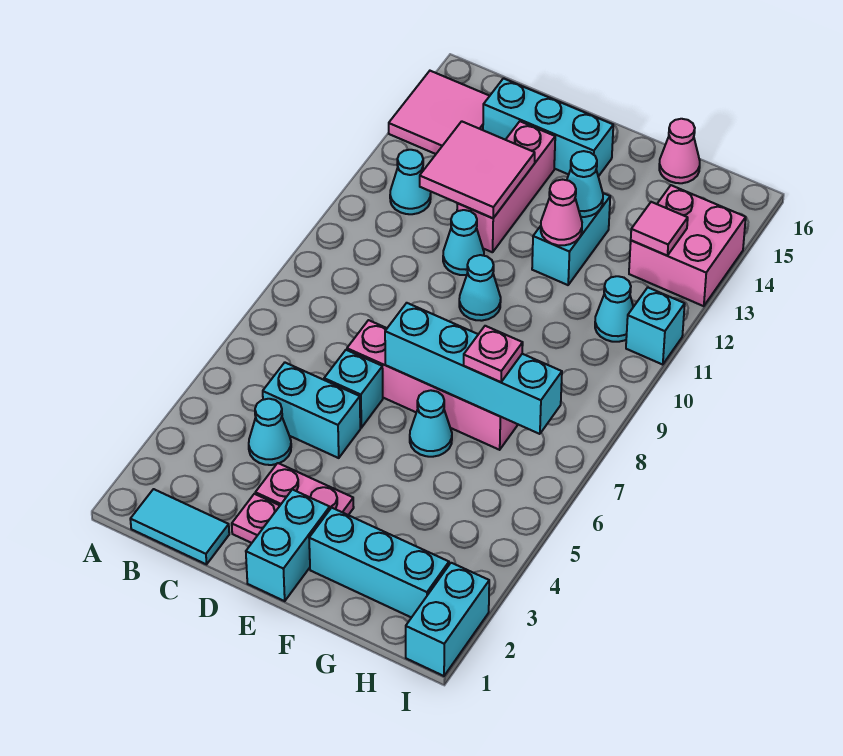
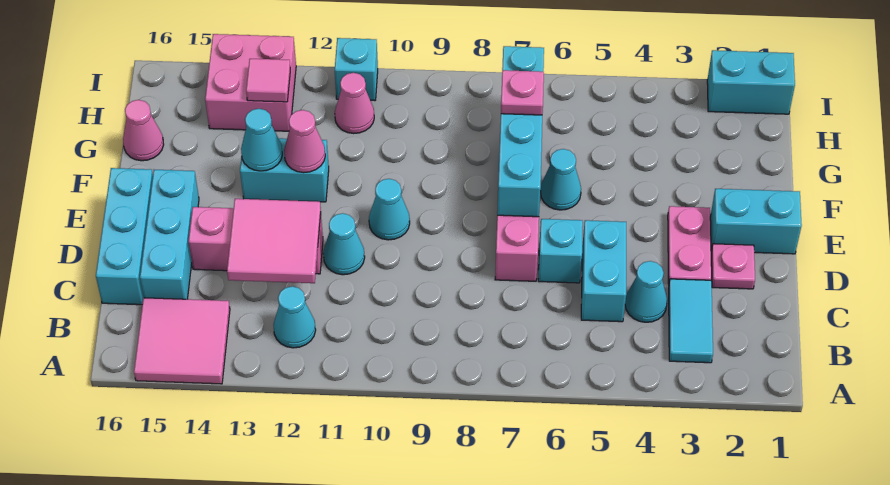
cyan 1x2 tile [130,489,229,564] -> cyan 1x2 tile moved to [669,279,713,363]
cyan 1x3 brick [309,508,449,618] -> cyan 1x3 brick moved to [96,168,153,305]
cyan 1x1 cone [595,276,633,342] -> pink 1x1 cone [335,73,374,134]

